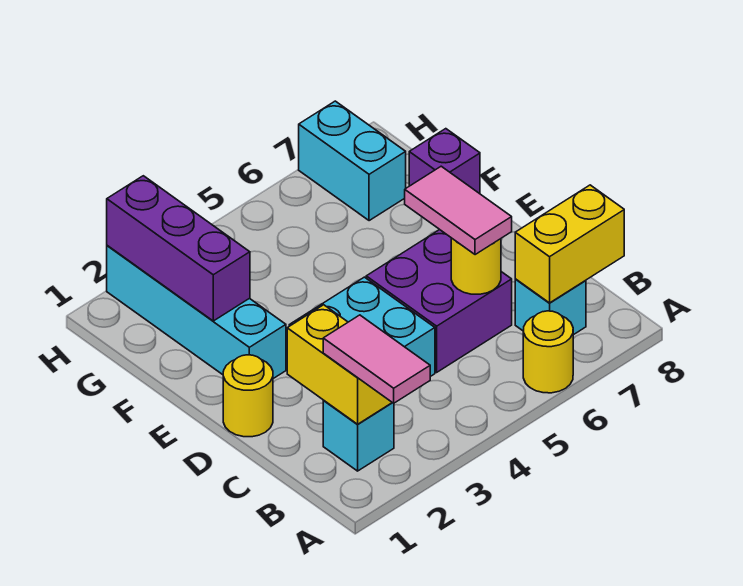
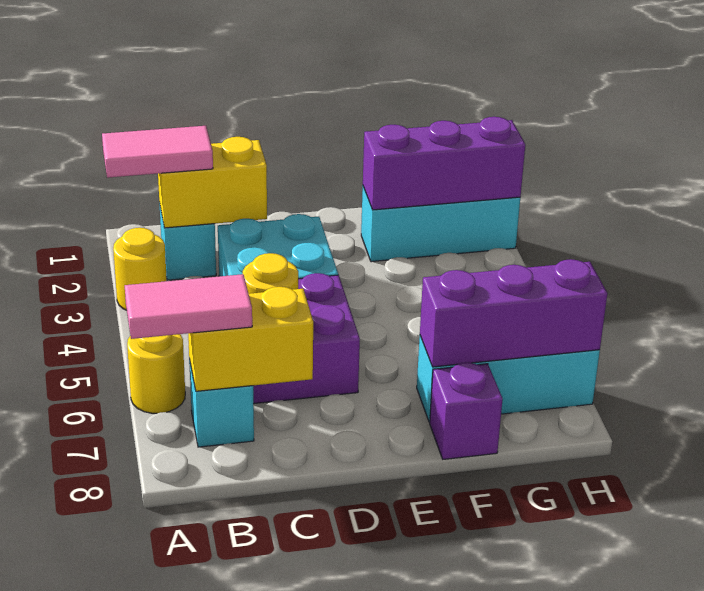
yellow 1x2 brick [515,185,624,303] -> yellow 1x2 brick turned to [188,287,313,391]
pink 1x2 tile [405,166,512,255] -> pink 1x2 tile moved to [125,274,252,339]
yellow 1x1 round brick [223,355,273,437] -> yellow 1x1 round brick moved to [113,228,167,310]
cyan 1x4 brick [107,246,286,379] -> cyan 1x3 brick [361,187,520,262]
none -> purple 1x3 brick [420,259,607,367]
cyan 1x2 brick [299,101,406,221] -> cyan 1x3 brick [417,336,600,422]

